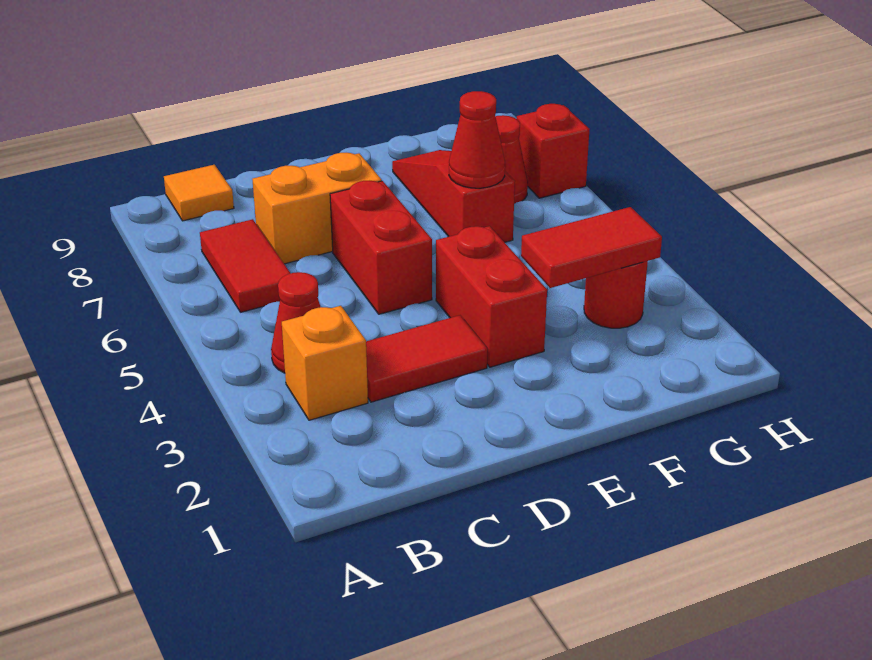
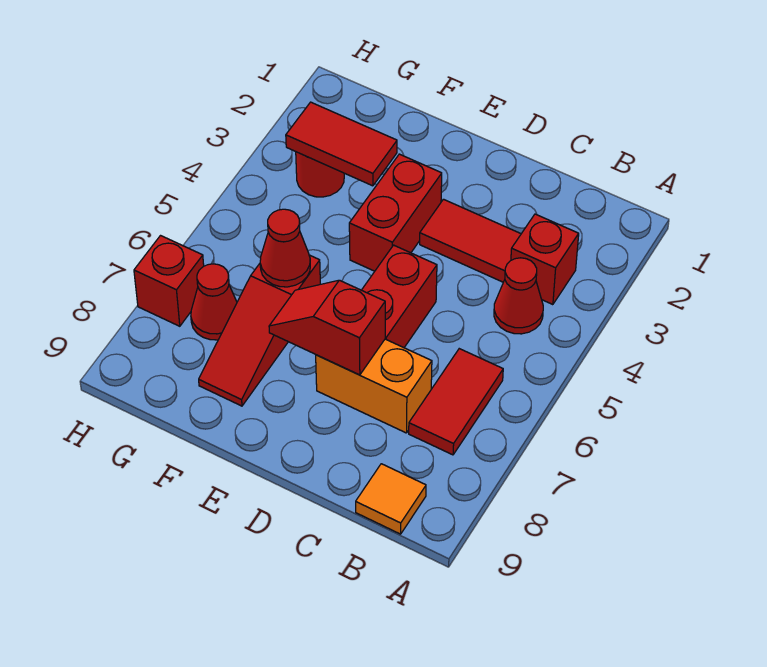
orange 1x1 brick [282,306,368,420] -> red 1x1 brick [511,214,579,305]
none -> red 1x2 slope [269,280,385,375]

